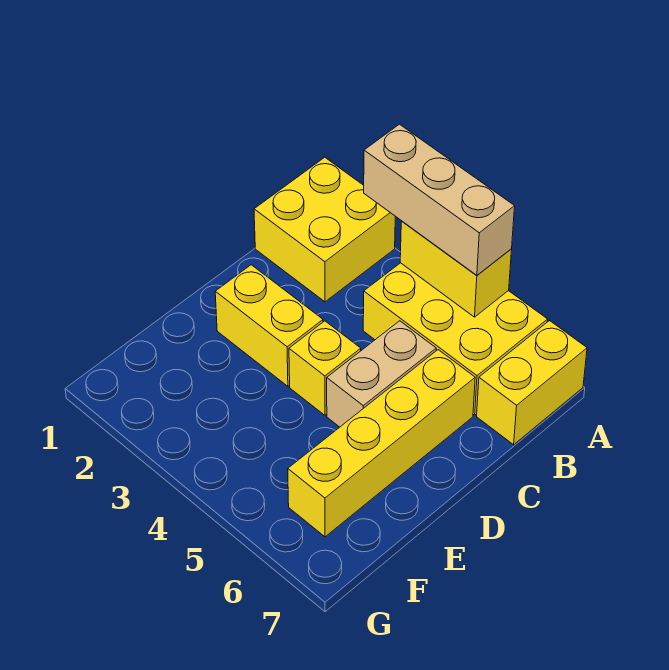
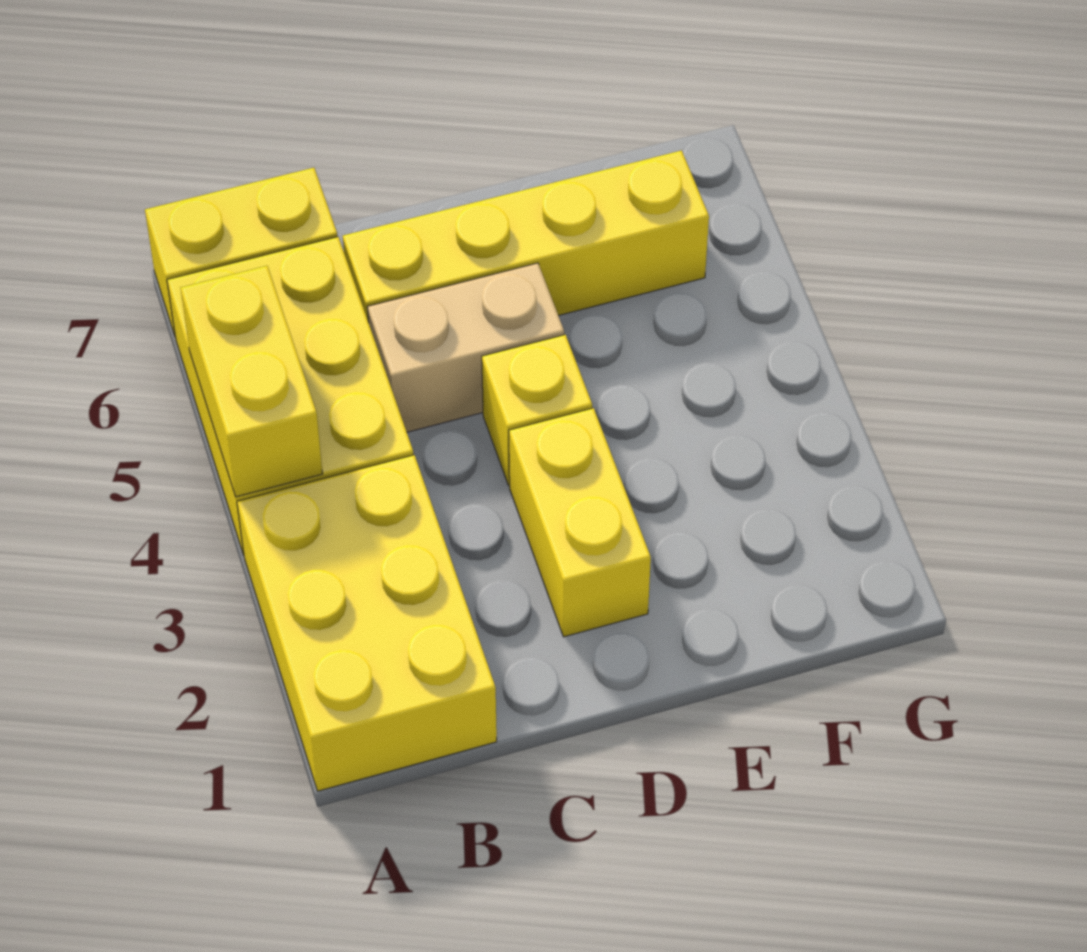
yellow 2x2 brick [254,157,395,302] -> yellow 2x3 brick [237,455,497,791]
tan 1x3 brick [364,124,515,275] -> none

